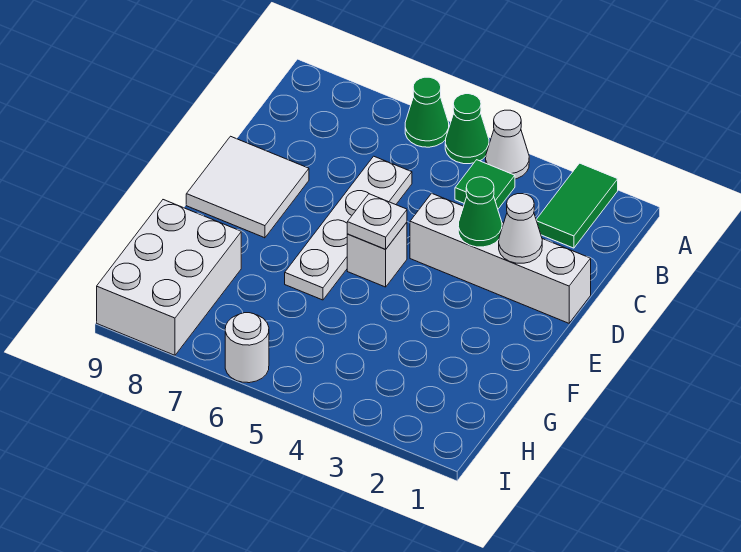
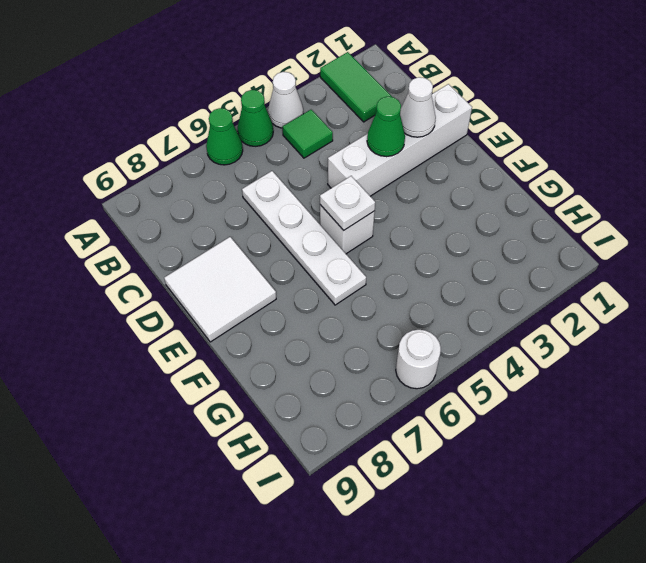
white 2x3 brick [97,200,241,355] -> none

